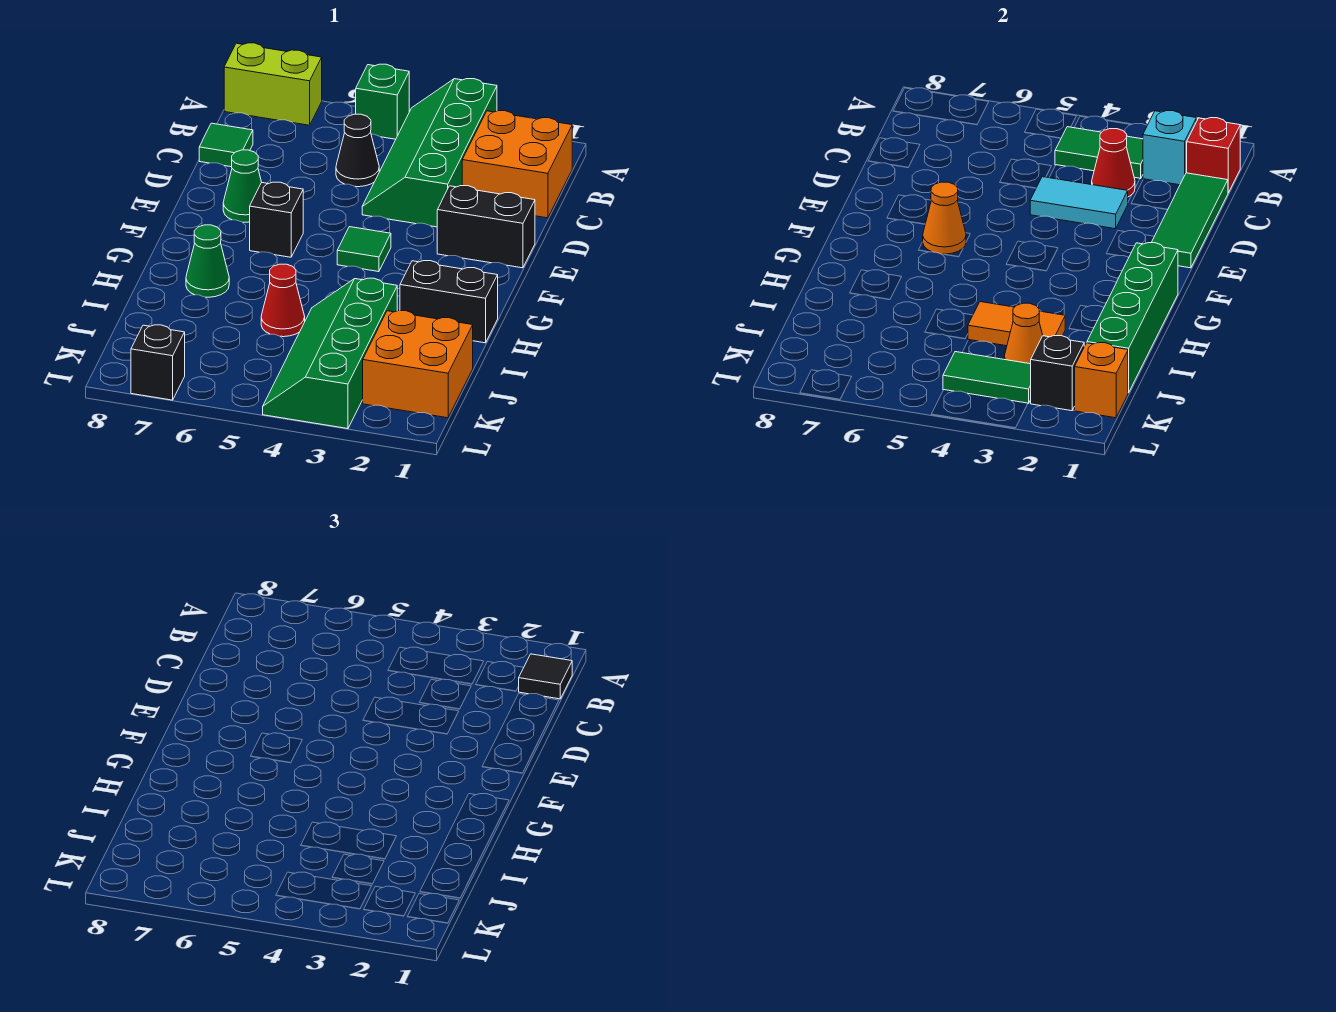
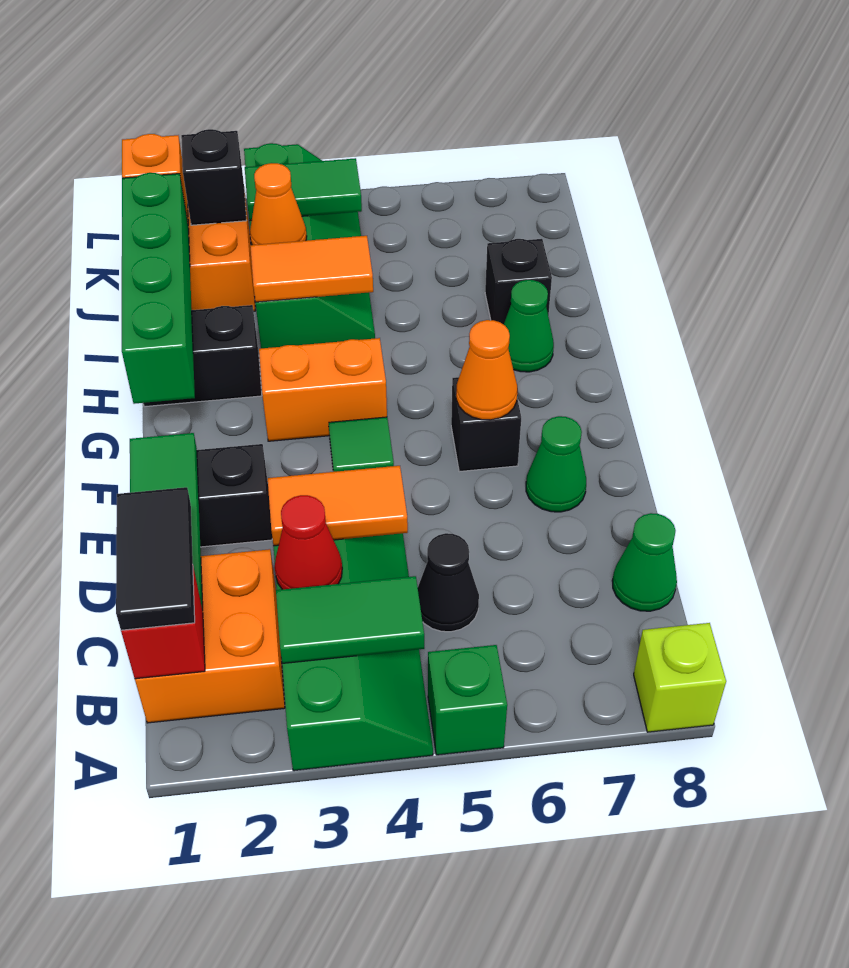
lime 1x2 brick [224,43,322,125] -> lime 1x1 brick [634,623,726,732]
black 1x1 tile [519,654,572,699] -> black 1x2 tile [116,487,195,630]
cyan 1x1 brick [1143,111,1196,185] -> none
green 1x1 tile [199,123,253,167] -> green 1x1 cone [612,513,677,611]
cyan 1x2 tile [1030,177,1128,229] -> orange 1x2 tile [268,466,408,546]
none -> orange 1x2 brick [259,338,387,441]
red 1x1 cone [261,264,305,337] -> none
black 1x1 brick [131,325,185,400] -> black 1x1 brick moved to [485,239,552,324]

